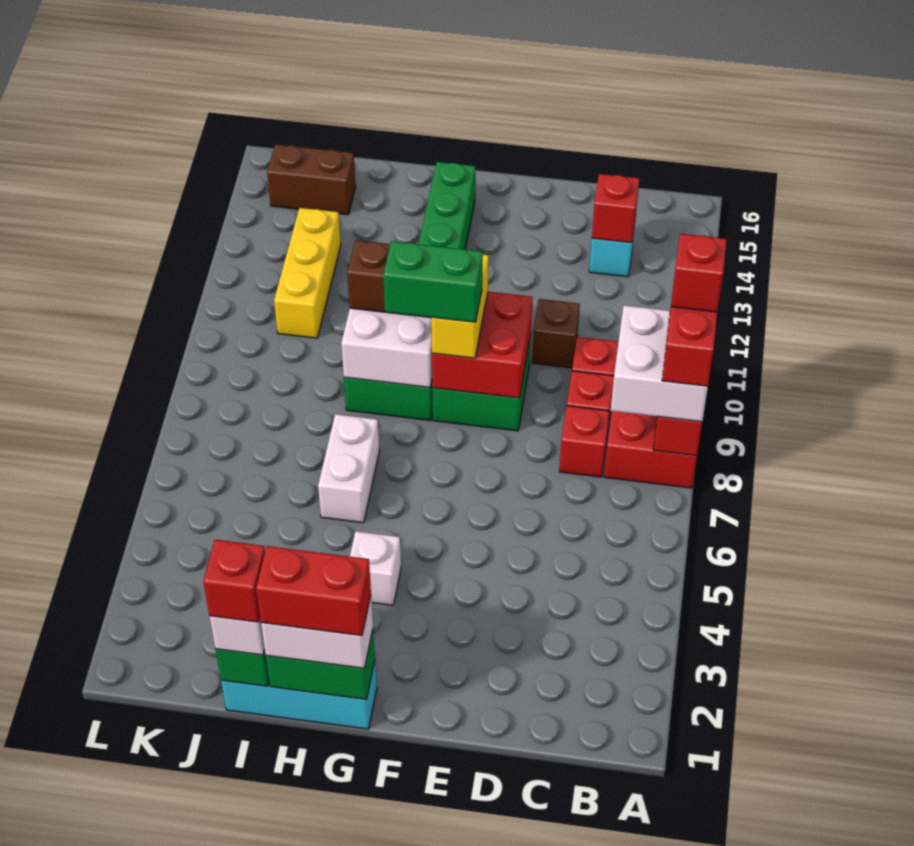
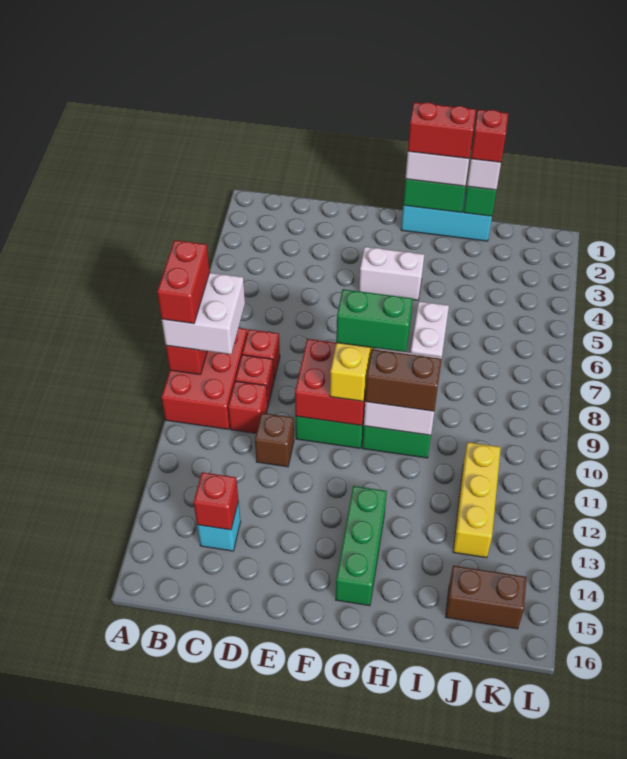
red 1x1 brick [671,234,727,312] -> none
white 1x1 brick [350,531,401,605] -> white 1x2 brick [359,247,424,300]

